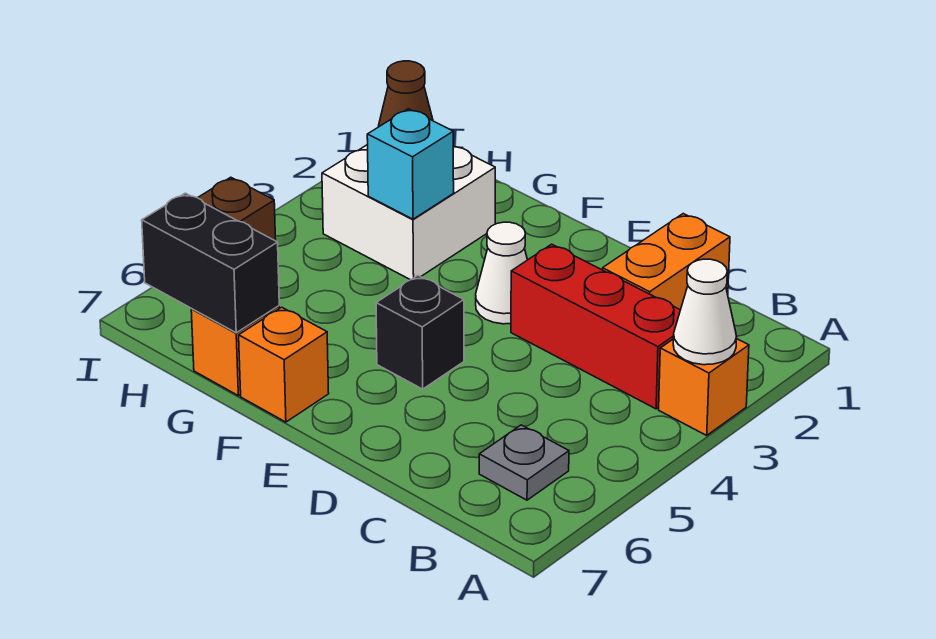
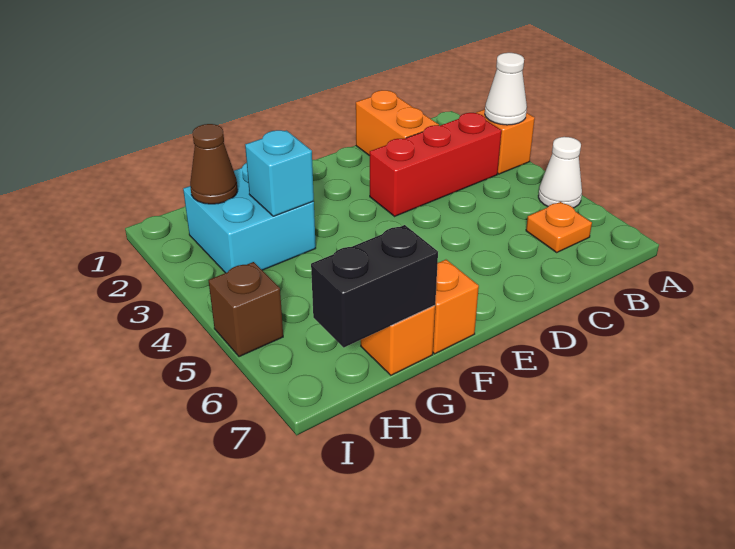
grey 1x1 plate [479,425,569,500] -> orange 1x1 plate [526,202,592,252]
white 1x1 cone [476,222,527,324] -> white 1x1 cone moved to [538,137,582,208]
black 1x1 brick [376,276,464,389] -> none
white 2x2 brick [322,145,495,280] -> cyan 2x2 brick [183,163,316,273]

